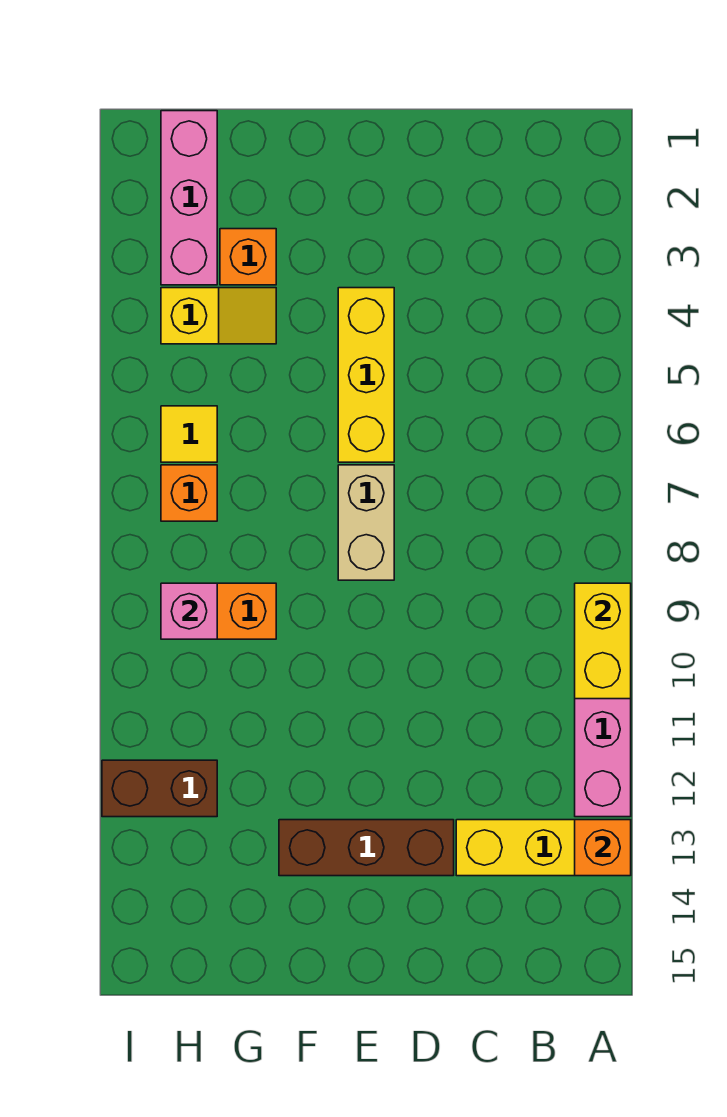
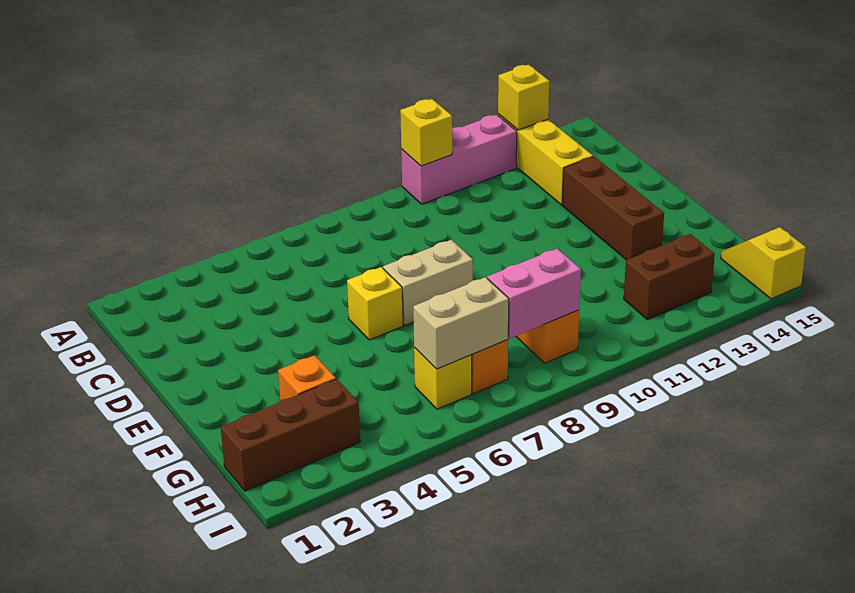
yellow 1x2 brick [575,583,631,699] -> yellow 1x1 brick [400,99,452,166]
orange 1x1 brick [575,820,631,876] -> yellow 1x1 brick [498,65,549,130]
yellow 1x3 brick [338,288,394,462] -> yellow 1x1 brick [347,267,403,340]
yellow 1x2 slope [161,288,276,344] -> yellow 1x2 slope moved to [721,227,806,299]
pink 1x3 brick [161,111,217,285] -> brown 1x3 brick [221,379,360,491]
yellow 1x1 tile [161,406,217,462] -> yellow 1x1 brick [414,348,472,409]
none -> tan 1x2 brick [413,277,509,369]
pink 1x1 brick [161,583,217,639] -> pink 1x2 brick [487,249,581,338]
brown 1x2 brick [102,760,217,817] -> brown 1x2 brick turned to [624,234,715,319]

